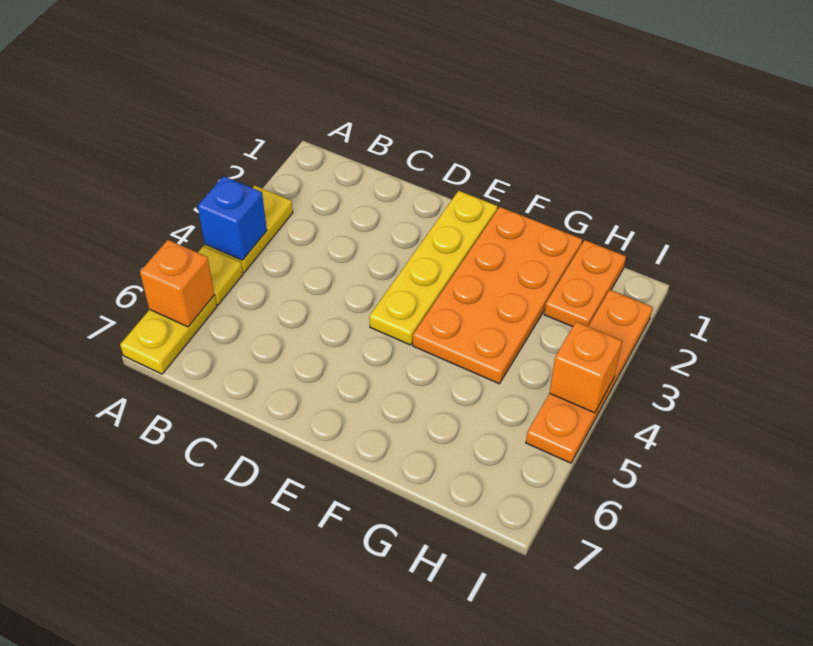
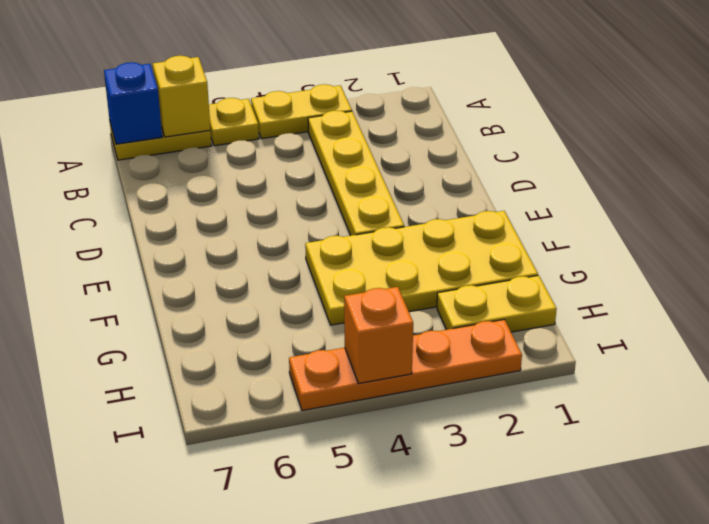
blue 1x1 brick [198,176,267,260] -> blue 1x1 brick moved to [104,62,162,144]
orange 1x1 brick [140,240,215,327] -> yellow 1x1 brick [153,56,210,137]
yellow 1x4 plate [369,191,498,345] -> yellow 1x4 plate turned to [308,111,404,236]
orange 2x4 plate [413,207,582,384] -> yellow 2x4 plate [305,211,538,325]
orange 1x2 plate [544,240,626,327] -> yellow 1x2 plate [437,275,557,332]

